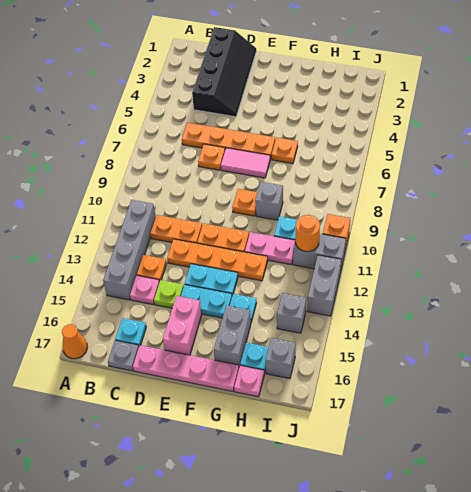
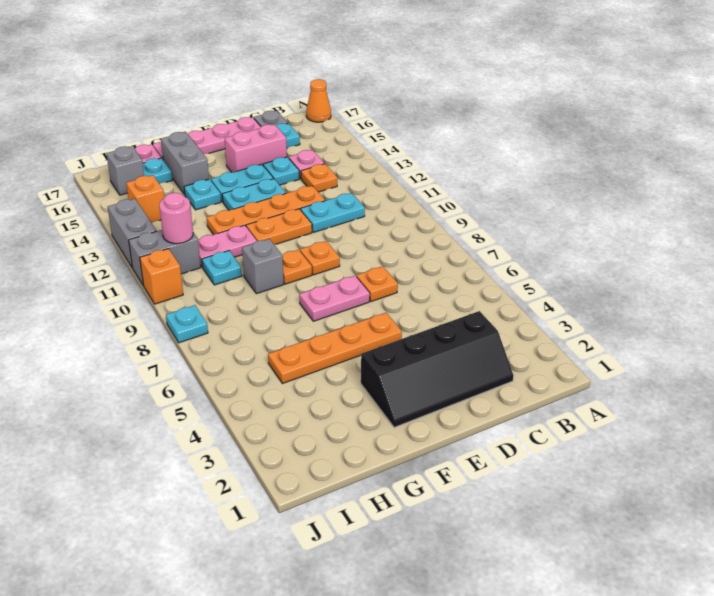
grey 1x4 brick [103,200,156,300] -> none
black 2x4 slope [192,27,256,117] -> black 2x4 slope turned to [361,311,514,427]
orange 1x4 plate [182,123,275,159] -> orange 1x4 plate moved to [268,313,402,384]
orange 1x2 plate [150,215,202,243] -> cyan 1x2 plate [301,193,365,232]
lime 1x1 plate [154,280,184,308] -> cyan 1x1 plate [263,157,299,185]
pink 1x2 tile [221,148,270,178] -> pink 1x2 plate [299,276,370,321]
pink 1x2 brick [163,296,202,355] -> pink 1x2 brick turned to [225,124,287,173]
orange 1x1 plate [272,137,298,164] -> orange 1x1 plate moved to [300,241,340,275]
orange 1x1 round brick [295,215,320,252] -> pink 1x1 round brick [159,193,193,244]
grey 1x1 brick [277,293,306,333] -> orange 1x1 brick [126,175,164,223]
none -> cyan 1x1 plate [166,305,208,343]

